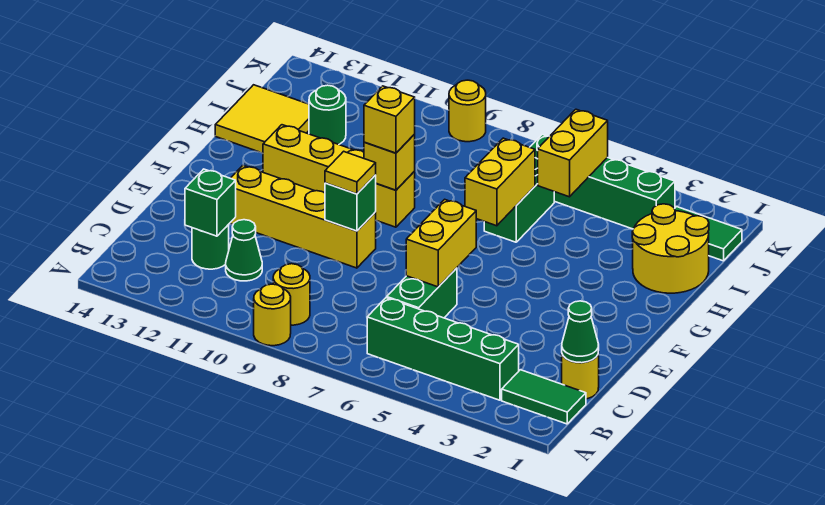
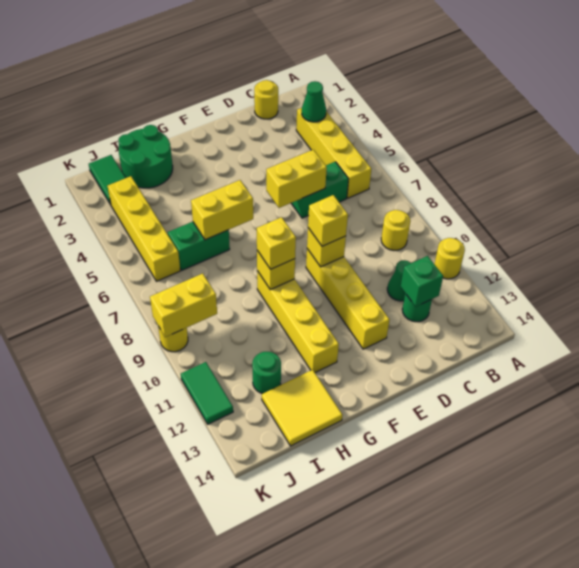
yellow 1x1 round brick [254,284,291,346] -> yellow 1x1 round brick moved to [435,238,465,279]
green 1x2 tile [502,370,586,424] -> green 1x2 tile moved to [181,362,233,424]
green 1x4 brick [367,298,519,400] -> yellow 1x4 brick [296,108,371,198]
green 1x1 cone [562,301,599,363] -> green 1x1 cone moved to [302,81,326,122]
green 1x1 brick [325,175,376,231] -> yellow 1x1 brick [307,228,346,267]
yellow 1x1 tile [325,151,376,194] -> yellow 1x1 brick [308,195,348,246]
yellow 2x2 round brick [632,204,709,293] -> green 2x2 round brick [118,125,173,188]
yellow 1x2 brick [538,109,608,197] -> yellow 1x2 brick moved to [150,273,217,337]
green 1x4 brick [530,135,675,229] -> yellow 1x4 brick [108,176,180,281]

